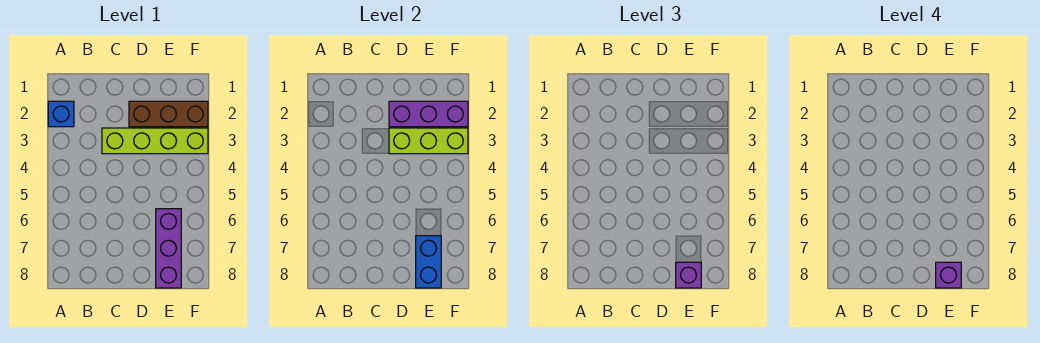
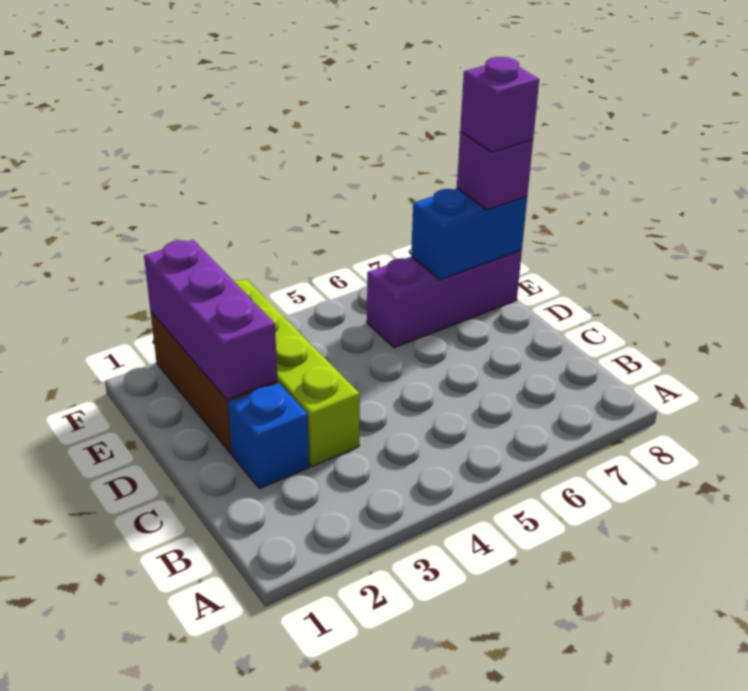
blue 1x1 brick [48,101,74,127] -> blue 1x1 brick moved to [228,383,309,489]
lime 1x3 brick [389,128,468,154] -> none

